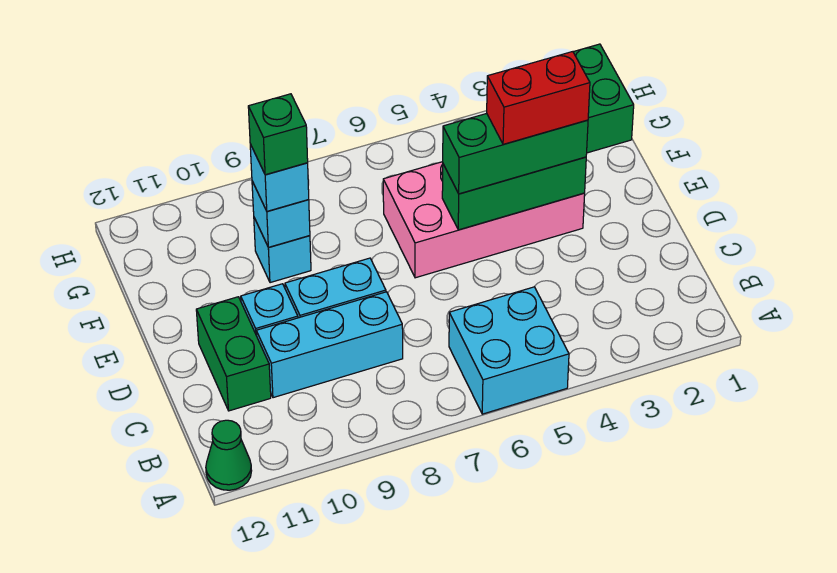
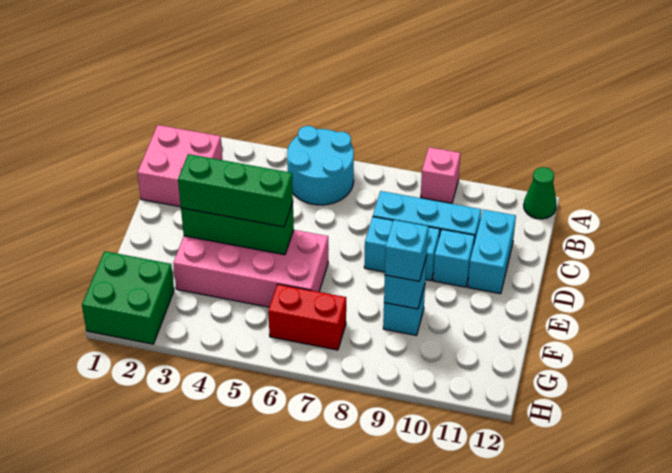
cyan 2x2 brick [449,287,569,414] -> cyan 2x2 round brick [287,126,354,205]
none -> pink 1x1 brick [421,147,460,203]
none -> pink 2x2 brick [137,125,222,207]
green 1x2 brick [196,297,271,411] -> cyan 1x2 brick [468,209,516,294]
red 1x2 brick [487,52,590,144] -> red 1x2 brick moved to [268,284,346,350]
green 1x1 brick [248,94,308,175] -> none

